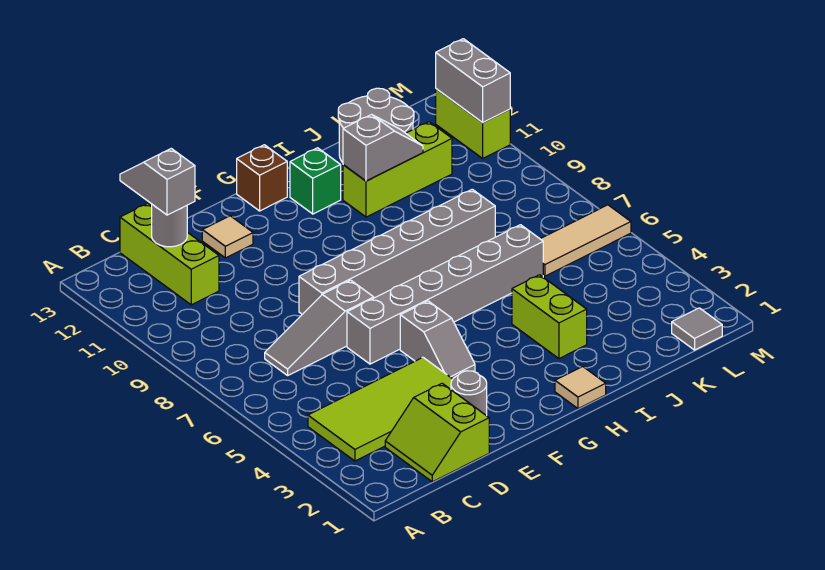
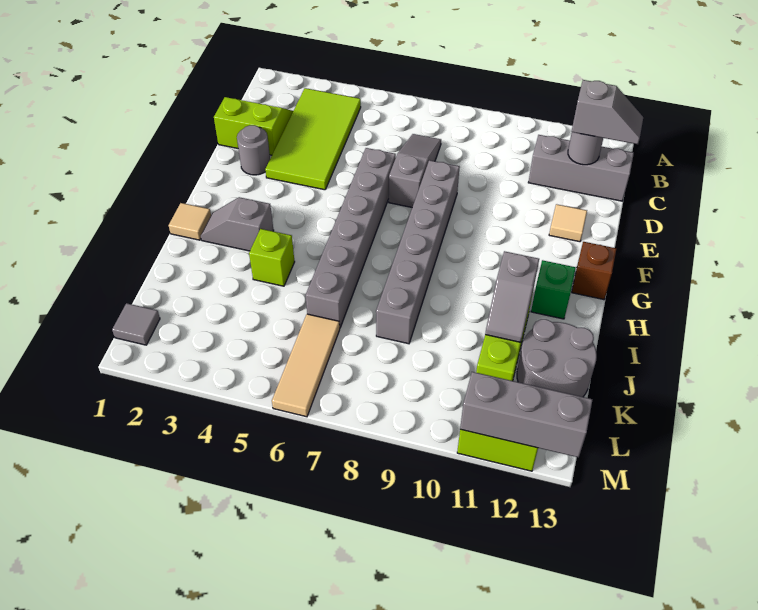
lime 1x3 brick [120,203,219,305] -> grey 1x3 brick [528,135,634,201]
grey 1x2 slope [400,301,475,379] -> grey 1x2 slope moved to [201,197,274,251]
lime 1x2 brick [512,275,587,359] -> lime 1x1 brick [249,229,295,286]
grey 1x2 brick [436,39,510,123] -> grey 1x3 brick [460,372,593,457]

